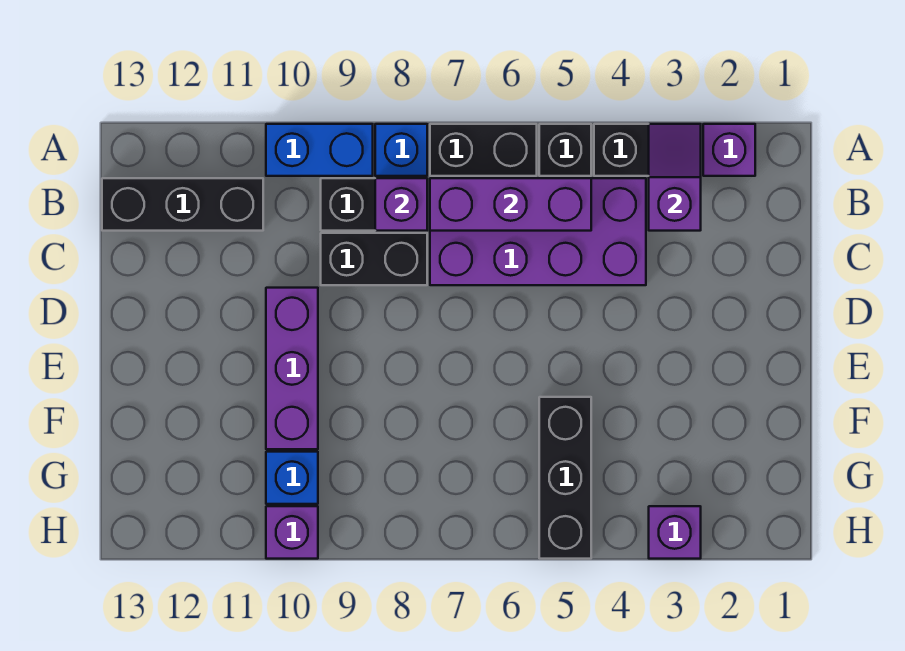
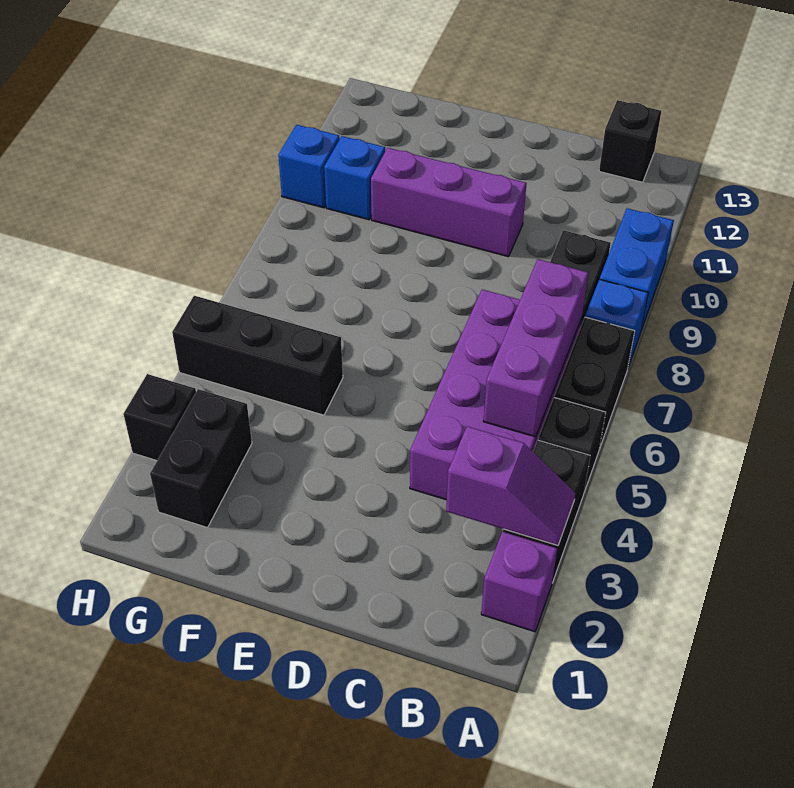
purple 1x1 brick [375,178,427,231] -> none
black 1x3 brick [102,178,263,231] -> black 1x1 brick [599,100,661,182]
black 1x2 brick [321,233,427,285] -> black 1x2 brick moved to [150,389,252,528]
purple 1x1 brick [649,506,701,559] -> black 1x1 brick [124,374,196,461]
purple 1x1 brick [266,506,318,559] -> blue 1x1 brick [278,125,340,208]

